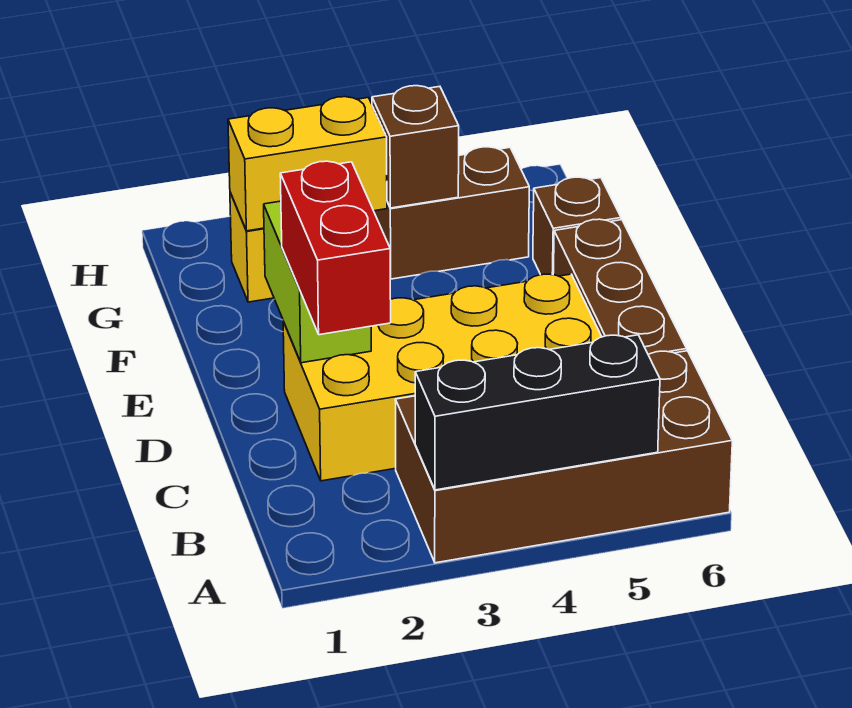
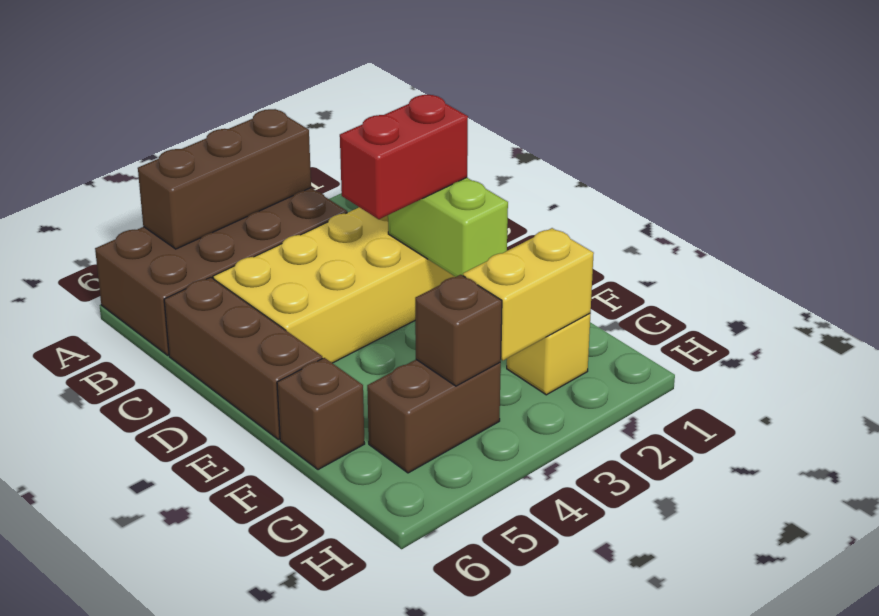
black 1x3 brick [415,335,660,490] -> brown 1x3 brick [138,109,311,249]
red 1x2 brick [280,161,391,335] -> red 1x2 brick turned to [340,95,468,219]

